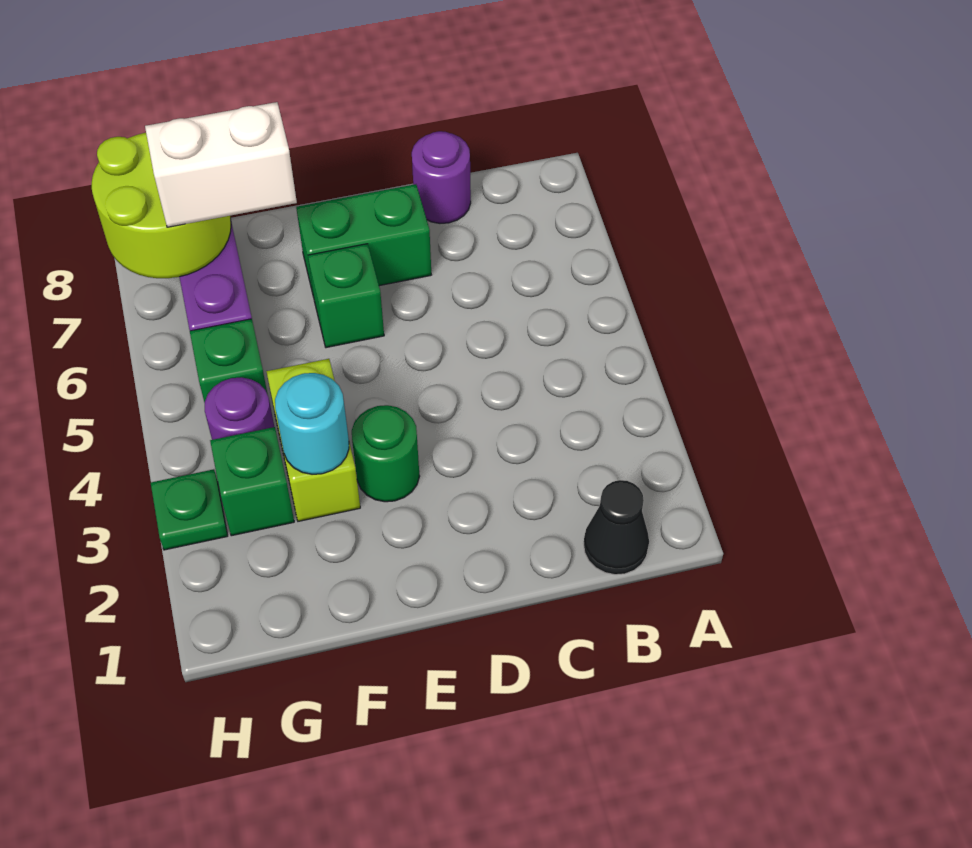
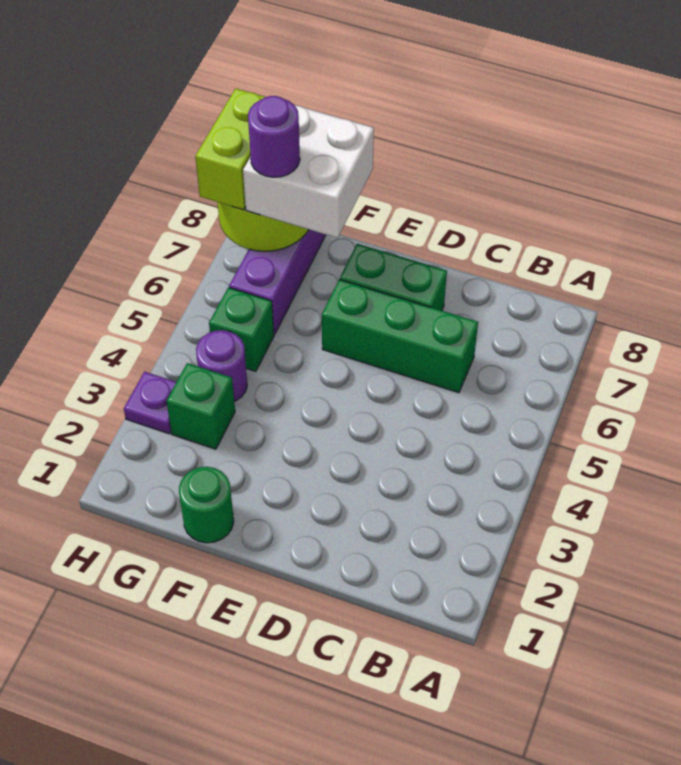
black 1x1 cone [584,480,649,575] -> none
purple 1x1 round brick [412,131,471,223] -> purple 1x1 round brick moved to [248,96,300,177]
green 1x1 round brick [352,405,420,502] -> green 1x1 round brick moved to [179,467,234,543]
green 1x1 brick [308,244,384,348] -> green 1x3 brick [322,279,478,393]
lime 1x2 brick [266,359,360,521] -> lime 1x2 brick moved to [195,88,265,210]
cyan 1x1 round brick [275,373,349,474] -> none
white 1x2 brick [145,102,297,227] -> white 2x2 brick [243,105,374,238]
green 1x1 plate [151,469,228,550] -> purple 1x1 plate [124,372,176,434]

